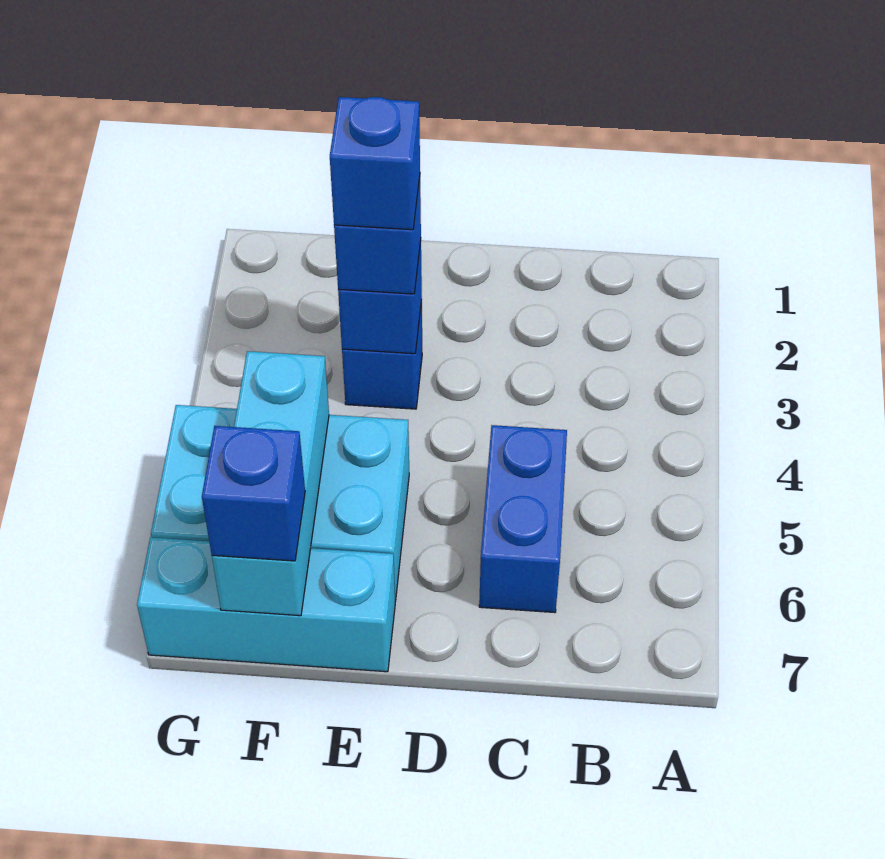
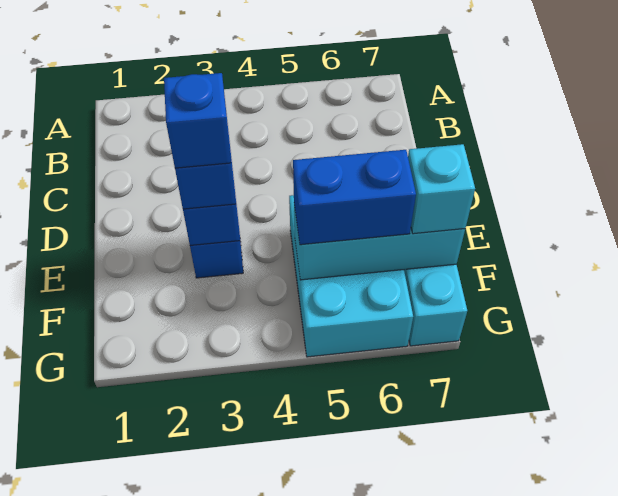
blue 1x2 brick [479,425,567,613] -> blue 1x2 brick moved to [293,150,416,245]
blue 1x1 brick [202,426,305,561] -> cyan 1x1 brick [408,144,475,234]

